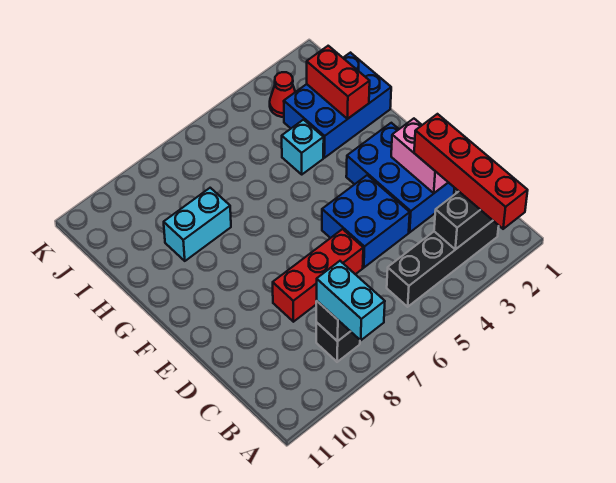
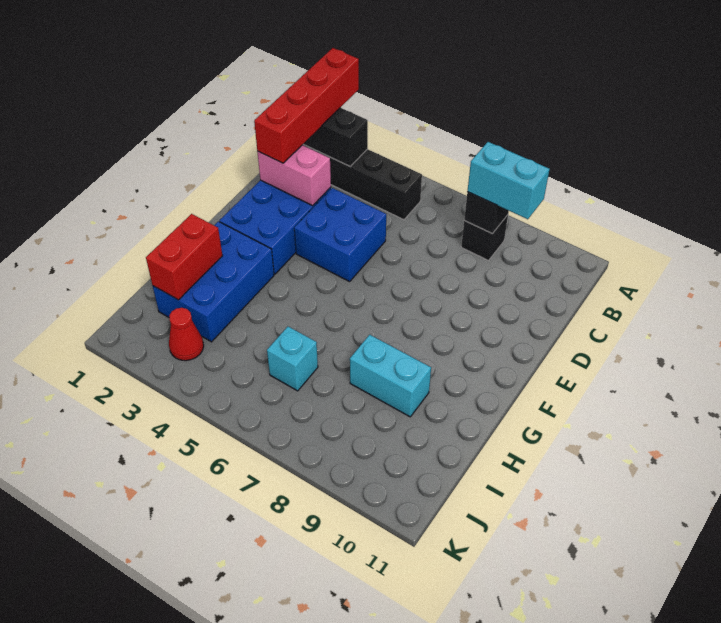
cyan 1x2 brick [317,261,385,340] -> cyan 1x2 brick turned to [467,142,550,219]
pink 1x2 brick [391,119,448,193] -> pink 1x2 brick turned to [257,145,331,206]
red 1x3 brick [273,229,363,322] -> none
blue 2x3 brick [284,53,391,158] -> blue 2x3 brick turned to [153,221,274,342]
cyan 1x1 brick [282,120,324,174] -> cyan 1x1 brick moved to [267,327,318,391]

